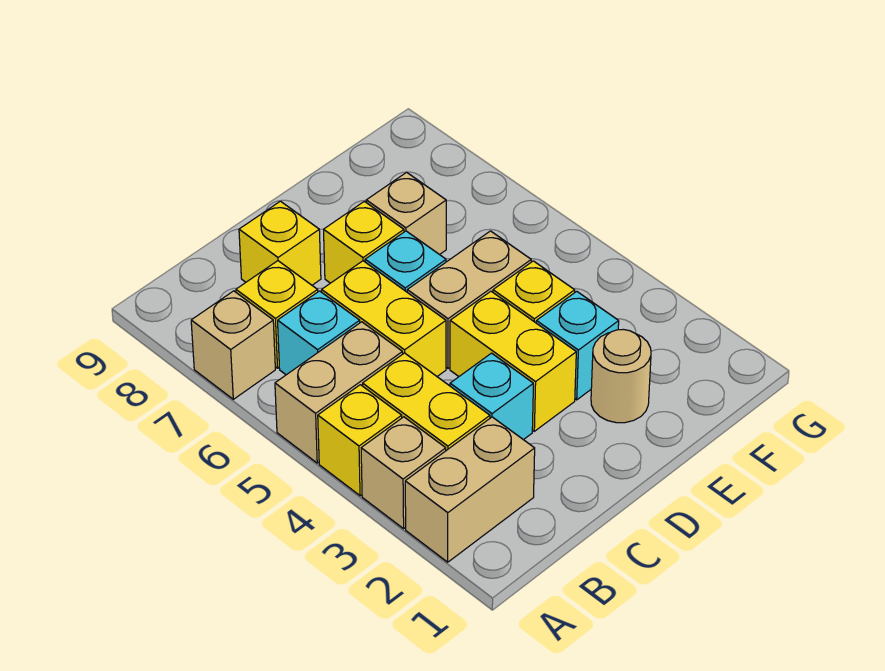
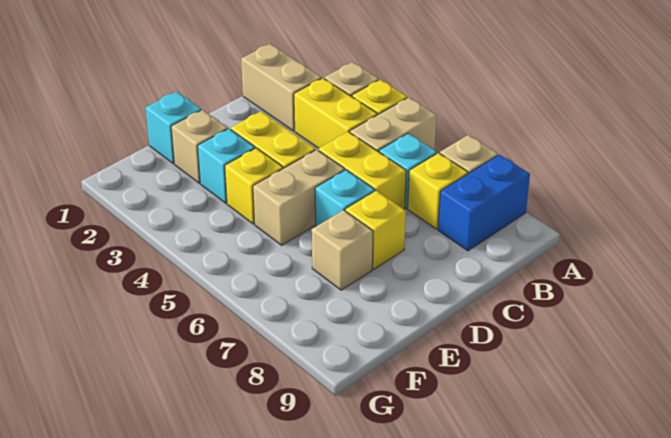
tan 1x2 brick [405,417,535,562] -> tan 1x2 brick turned to [241,44,322,131]
none -> blue 1x2 brick [438,155,530,251]
cyan 1x1 brick [450,353,533,440] -> cyan 1x1 brick moved to [146,91,201,164]
yellow 1x1 brick [239,201,321,285] -> none
tan 1x1 round brick [591,329,651,423] -> tan 1x1 brick [171,110,228,183]

